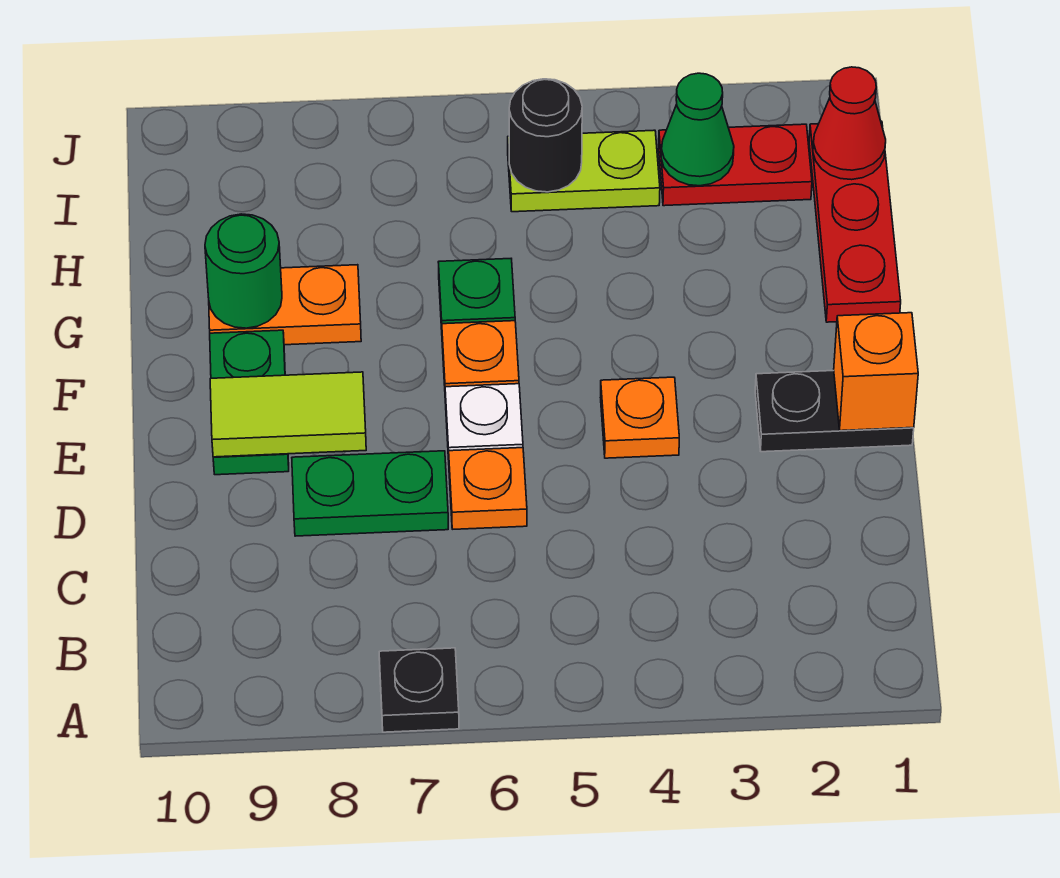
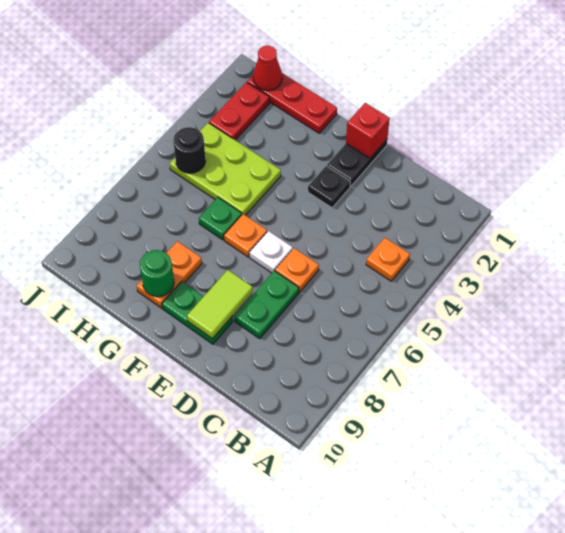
black 1x1 plate [379,648,459,732] -> black 1x1 plate moved to [308,166,350,208]
orange 1x1 brick [834,313,918,431] -> red 1x1 brick [346,103,390,158]
orange 1x1 plate [601,377,679,458] -> orange 1x1 plate moved to [366,238,410,281]
green 1x1 cone [661,73,734,186] -> none
lime 1x2 plate [508,130,660,212] -> lime 2x3 plate [170,123,281,215]

